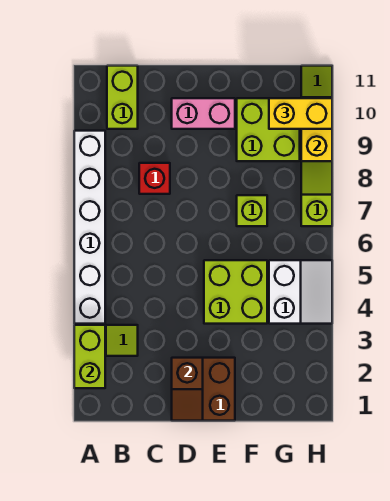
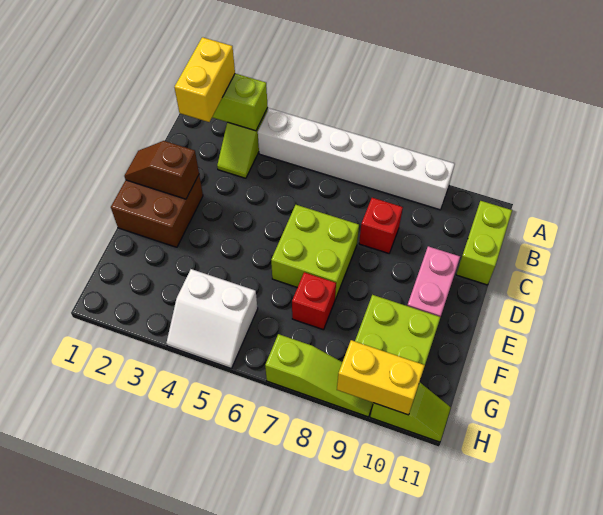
lime 1x2 brick [107,66,138,129] -> lime 1x2 brick turned to [456,201,512,285]
lime 2x2 brick [204,260,267,324] -> lime 2x2 brick moved to [271,205,359,299]
lime 1x1 brick [237,195,267,226] -> red 1x1 brick [292,272,336,330]
yellow 1x2 brick [269,98,332,129] -> yellow 1x2 brick moved to [174,37,235,122]

